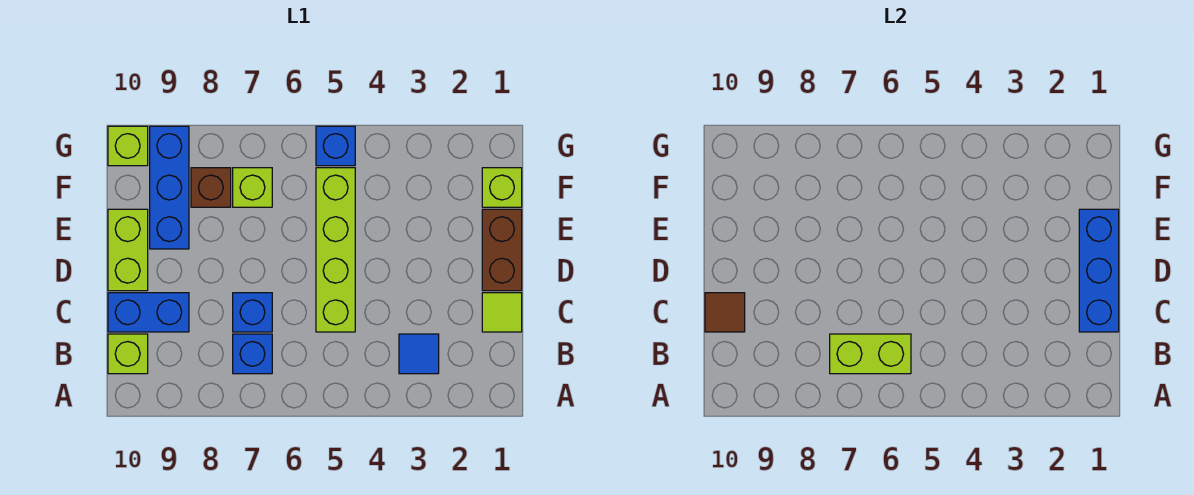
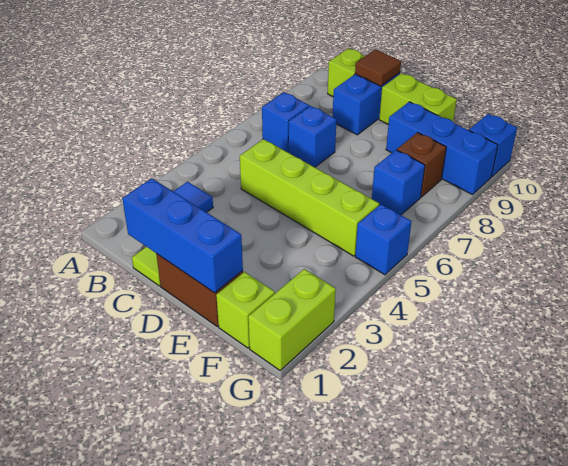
lime 1x2 brick [830,334,911,374] -> lime 1x2 brick moved to [248,269,336,370]
lime 1x1 brick [233,168,272,207] -> blue 1x1 brick [372,150,425,215]
lime 1x1 brick [108,126,148,166] -> blue 1x1 brick [469,114,517,176]

